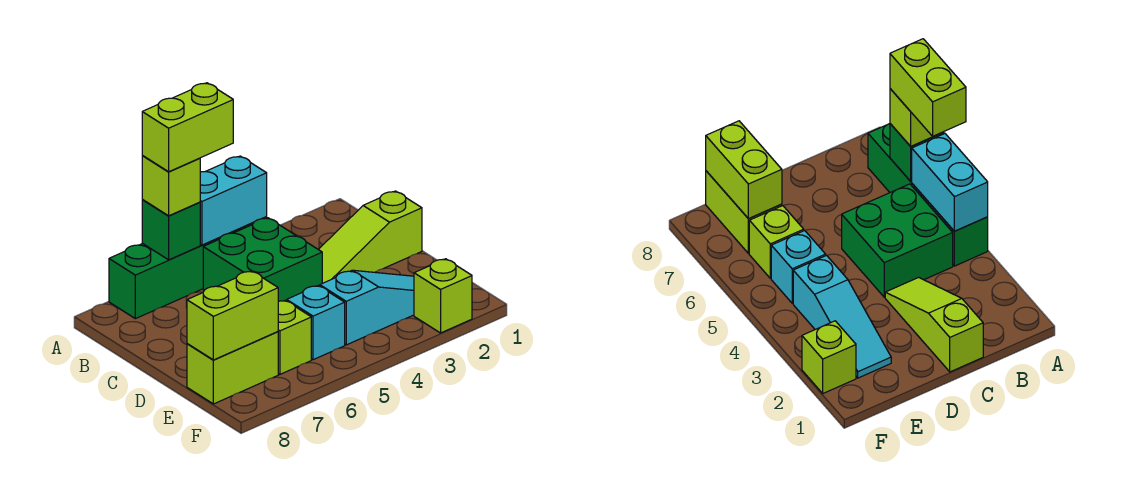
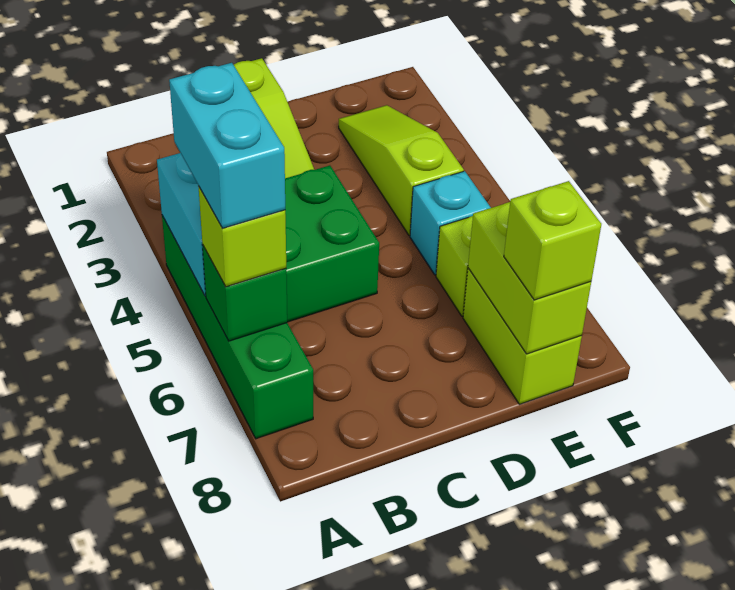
lime 1x2 brick [142,83,233,172] -> cyan 1x2 brick [169,63,285,228]
cyan 1x3 slope [320,270,414,345] -> lime 1x3 slope [339,105,464,235]
lime 1x1 brick [414,259,472,333] -> lime 1x1 brick moved to [504,181,601,300]

